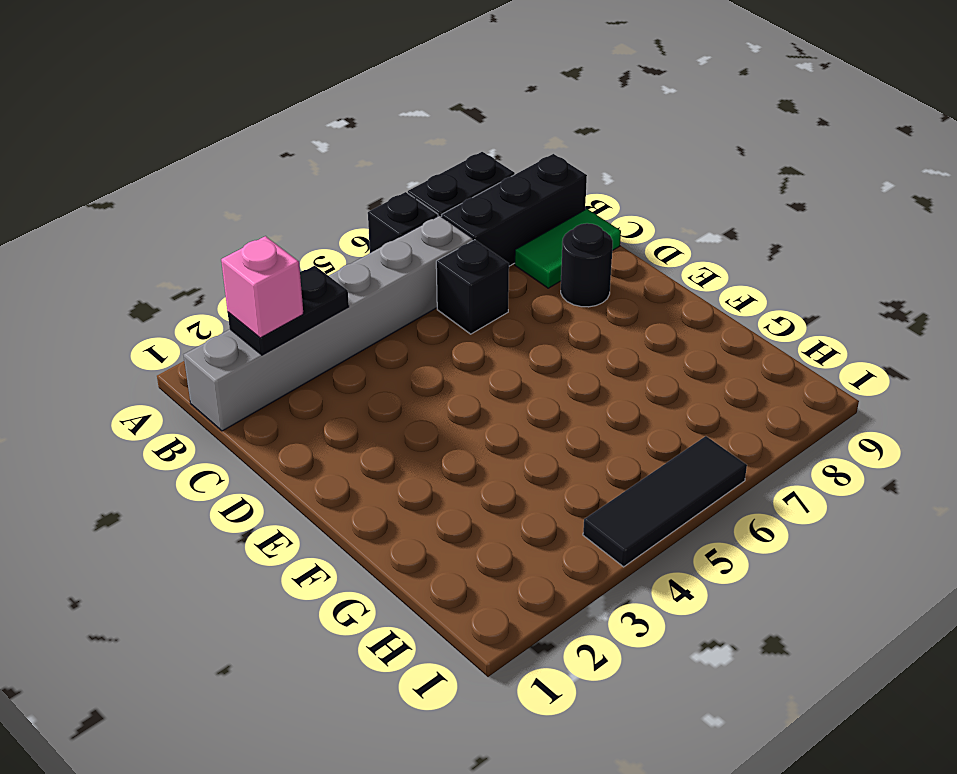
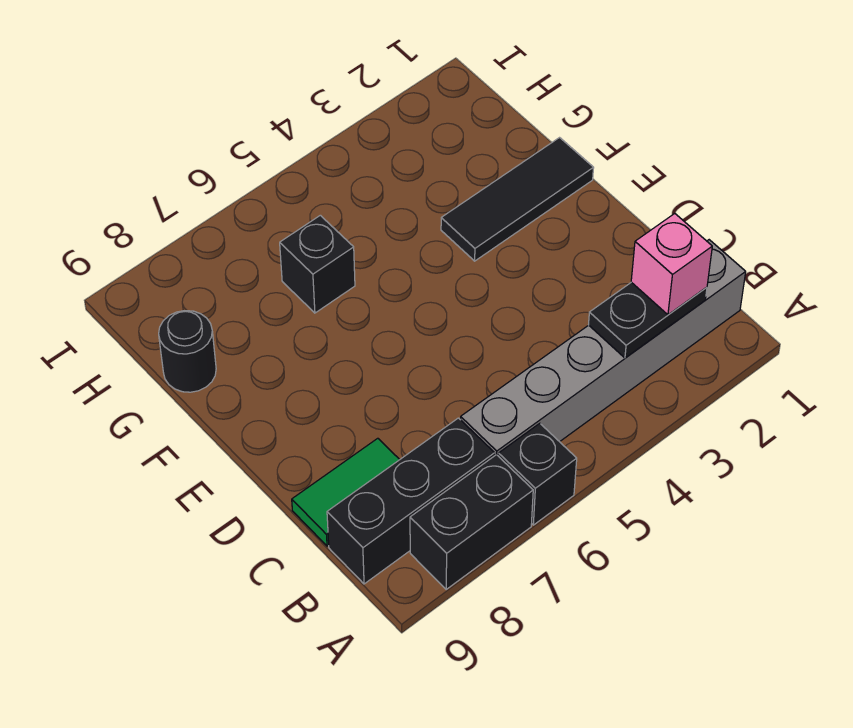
black 1x1 brick [436,240,509,334] -> black 1x1 brick moved to [280,215,355,313]
black 1x1 round brick [561,223,613,307] -> black 1x1 round brick moved to [159,311,216,392]
black 1x3 tile [583,436,747,567] -> black 1x3 tile moved to [441,138,593,261]

